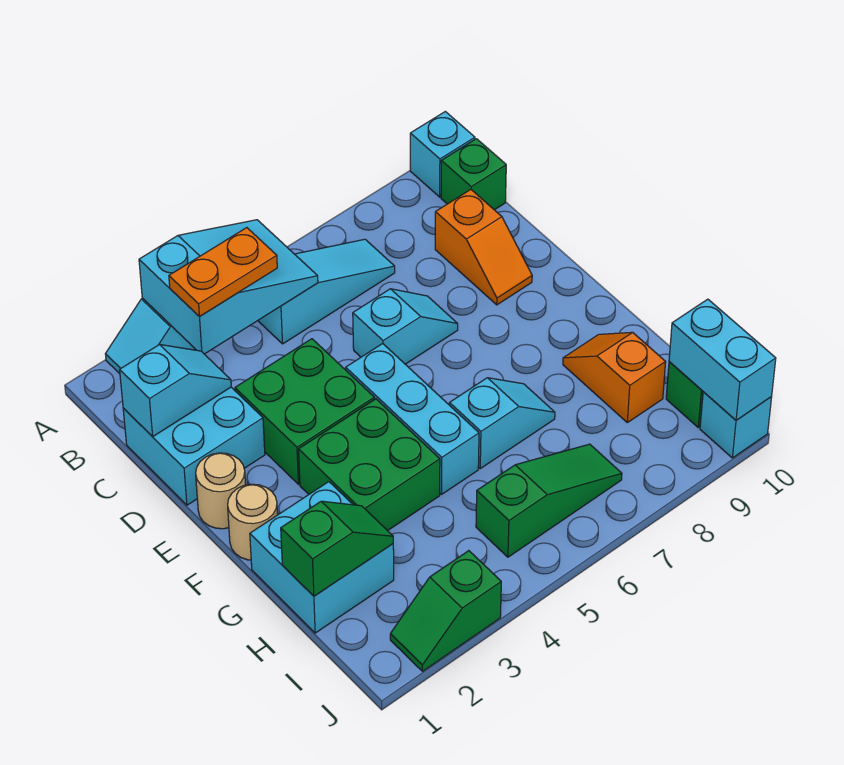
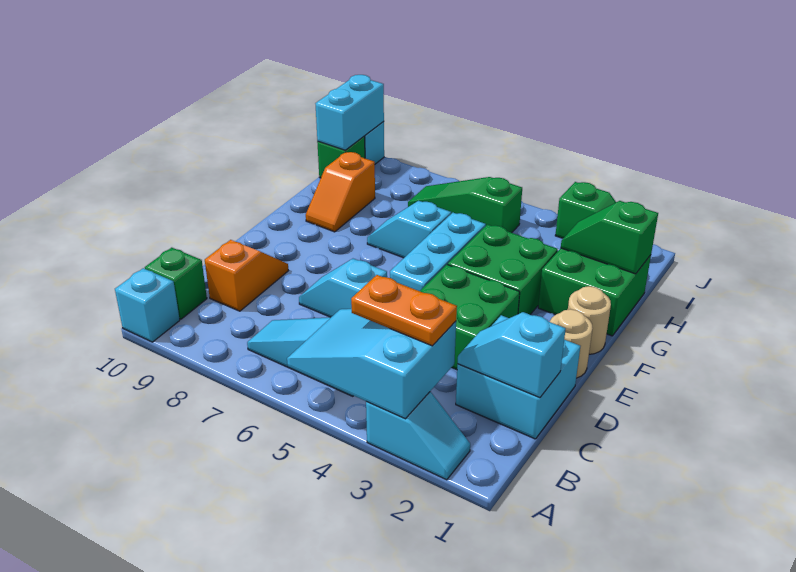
cyan 2x2 brick [250,482,394,633] -> green 2x2 brick [538,248,651,336]

